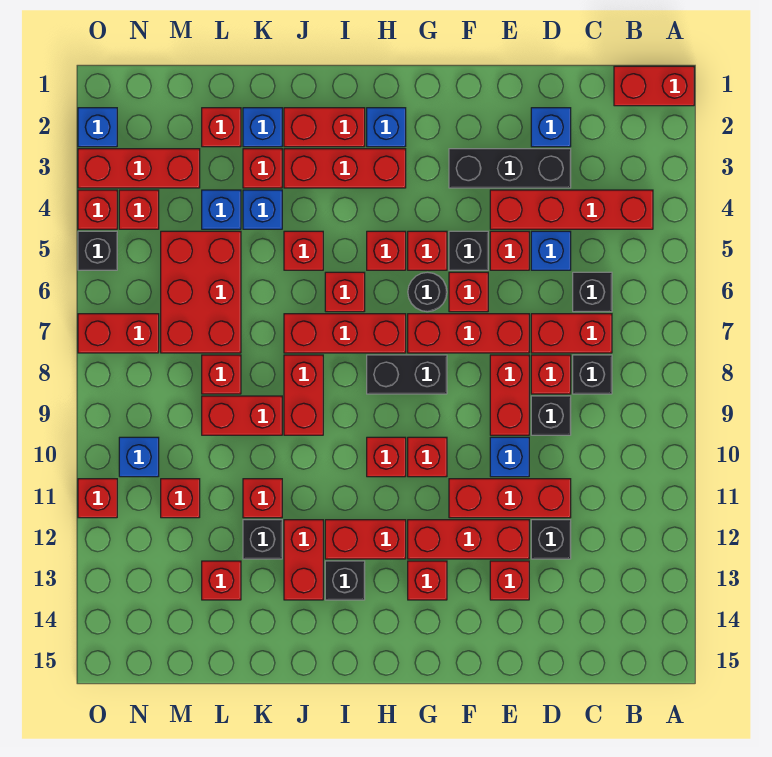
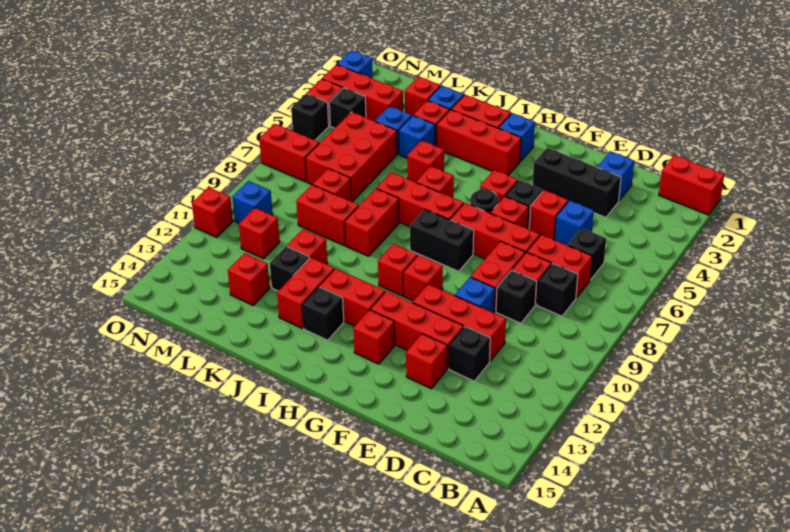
red 1x4 brick [490,190,653,229] -> none
red 1x1 brick [367,231,406,270] -> none
red 1x1 brick [119,190,159,229] -> black 1x1 brick [329,88,366,128]

